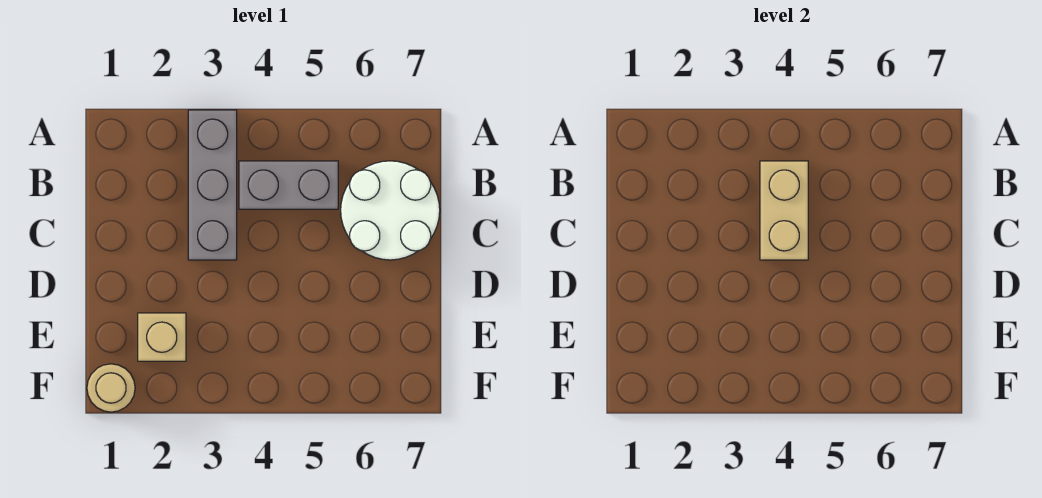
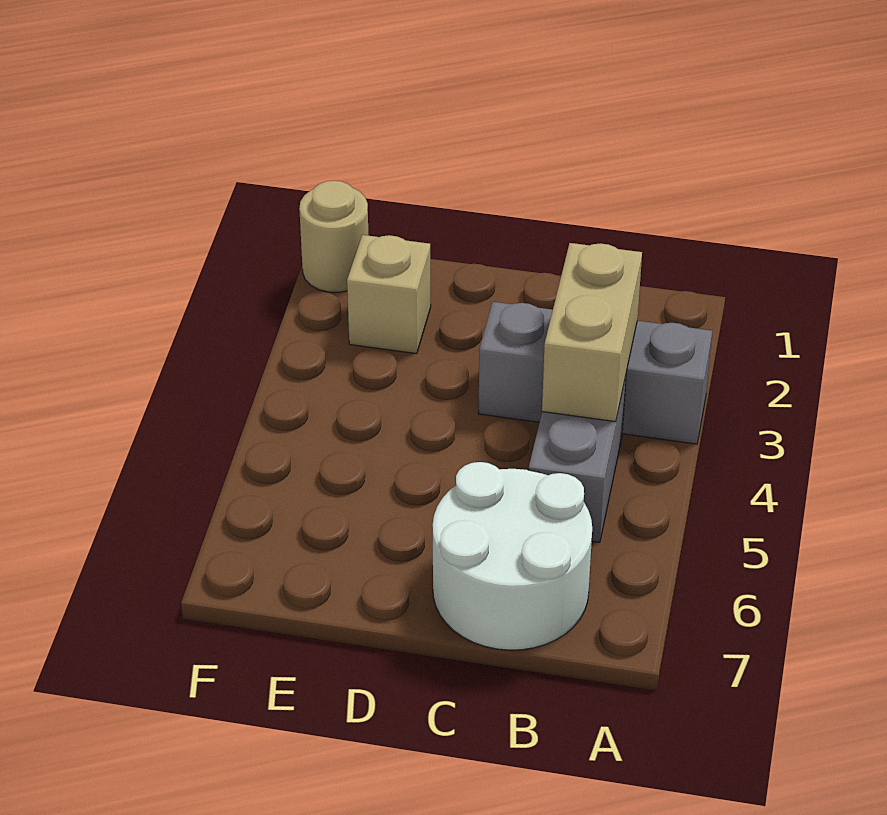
tan 1x2 brick [760,161,808,260] -> tan 1x2 brick turned to [542,243,642,422]

